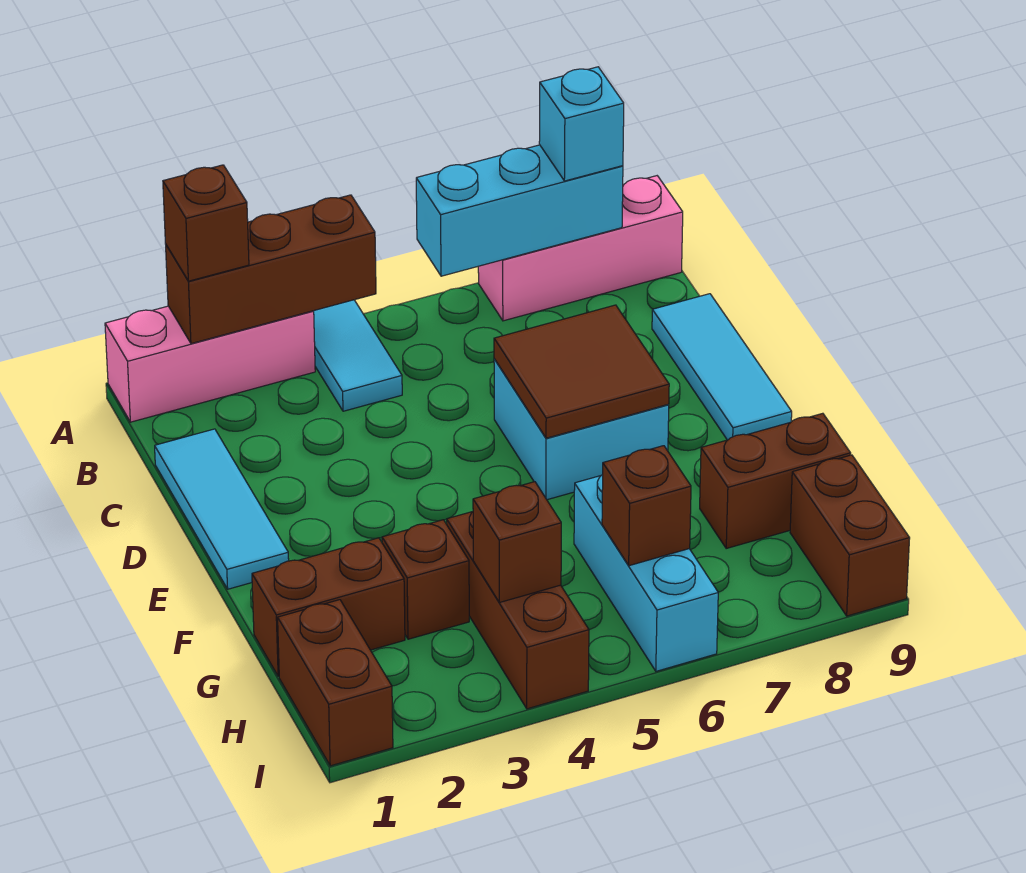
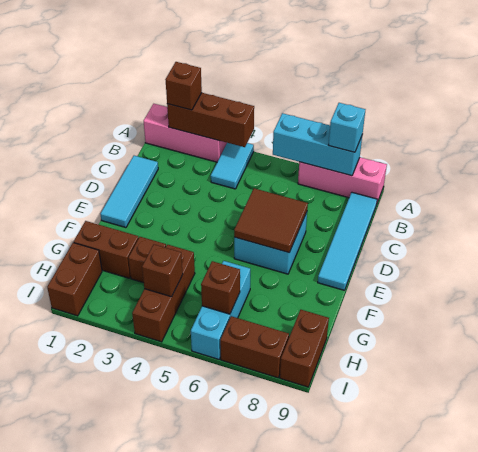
cyan 1x3 tile [652,294,792,440] -> cyan 1x4 tile [318,193,377,290]
brown 1x2 brick [700,413,851,548] -> brown 1x2 brick moved to [220,316,289,378]

